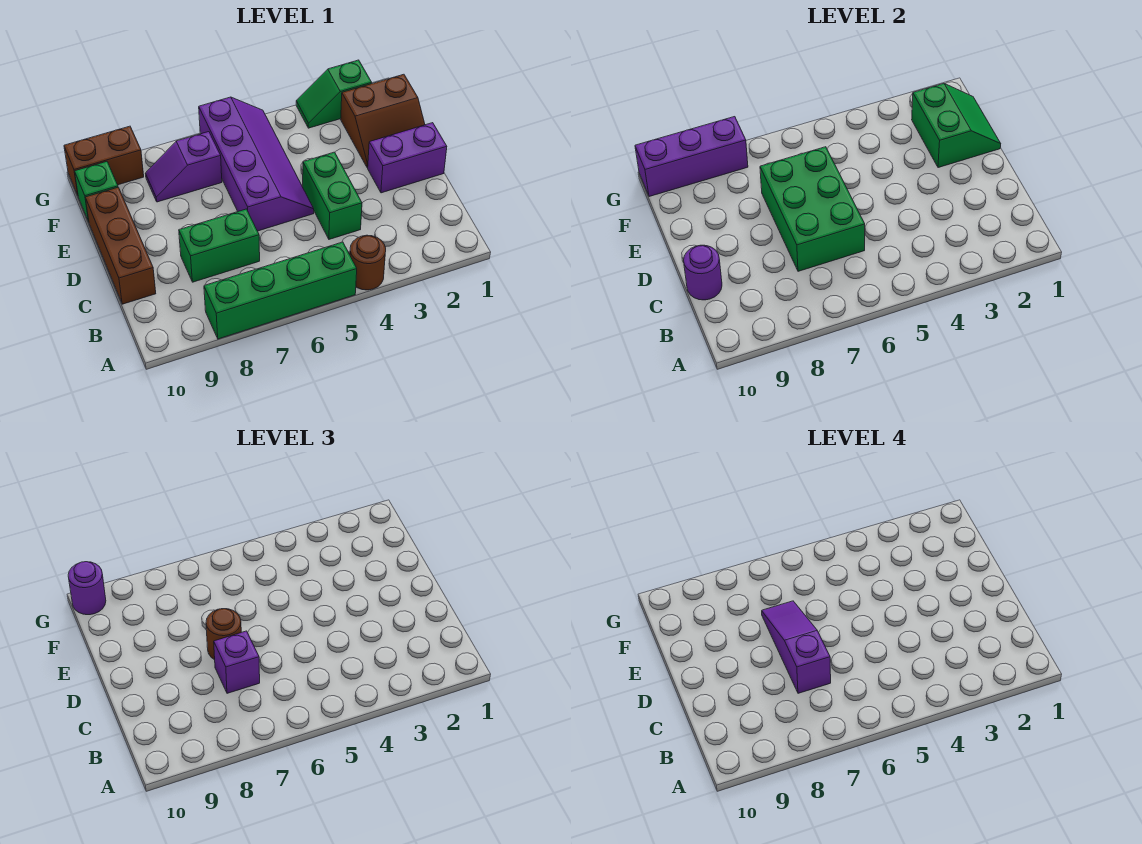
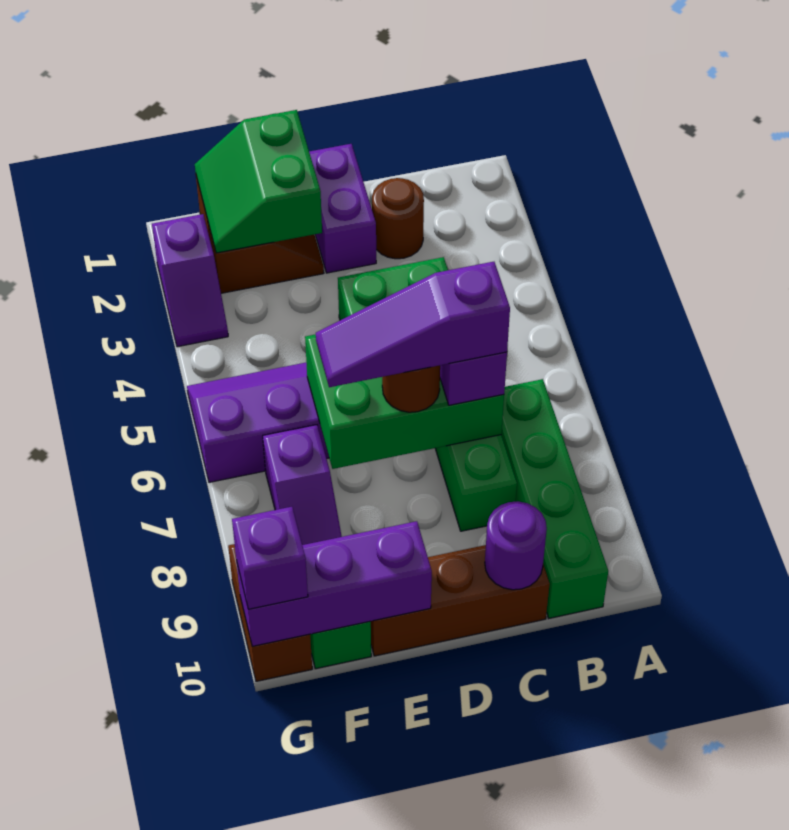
brown 1x1 round brick [350,235,386,290] -> brown 1x1 round brick moved to [372,178,424,259]
green 1x4 brick [204,242,357,339] -> green 1x4 brick moved to [502,379,608,618]
green 2x2 slope [912,84,1001,168] -> green 2x2 slope turned to [195,110,322,253]
green 1x2 slope [296,60,372,128] -> purple 1x2 slope [152,214,228,347]
purple 1x3 brick [635,117,748,197] -> purple 1x3 brick turned to [236,521,432,646]
purple 1x1 round brick [68,562,106,615] -> purple 1x1 brick [232,507,308,609]

